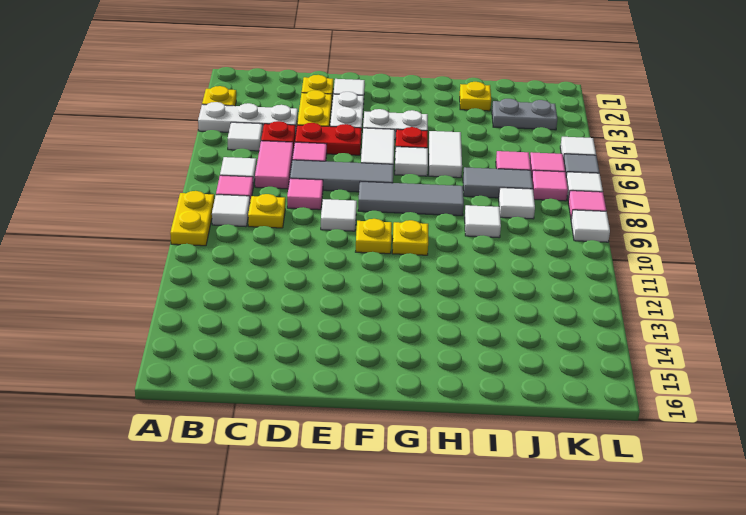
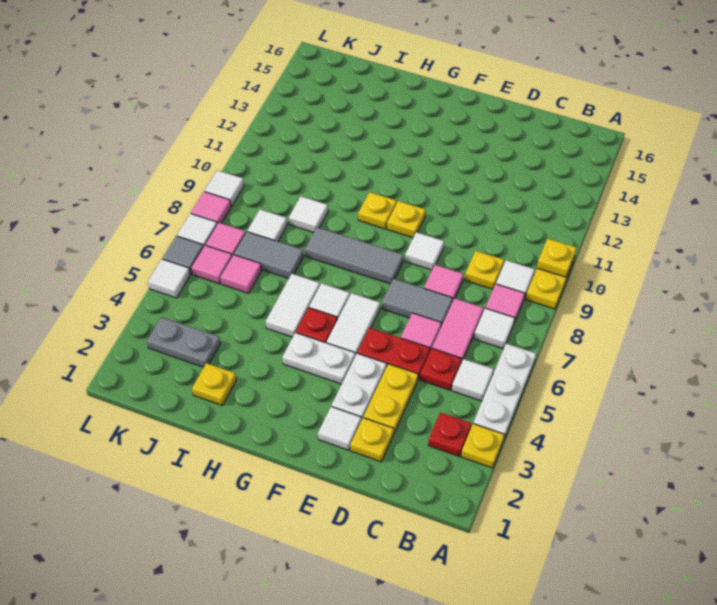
white 1x3 plate [198,102,298,135] -> white 1x3 plate turned to [473,344,536,438]
none -> yellow 1x1 plate [537,239,577,277]
none -> red 1x1 plate [428,412,471,456]
grey 1x3 tile [290,160,394,192] -> grey 1x2 tile [382,279,453,326]

